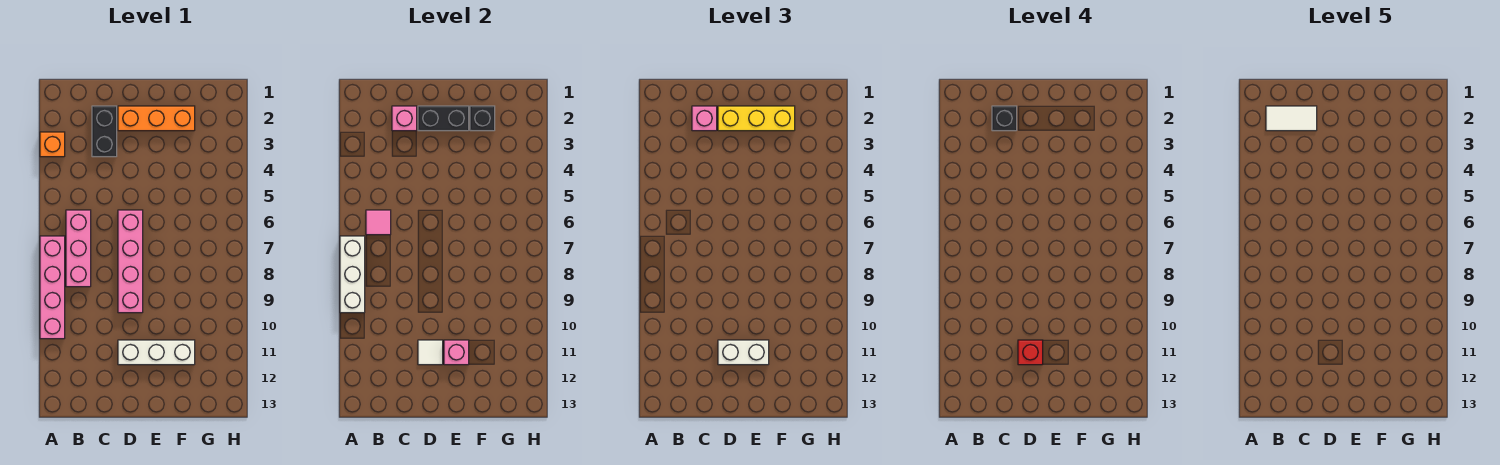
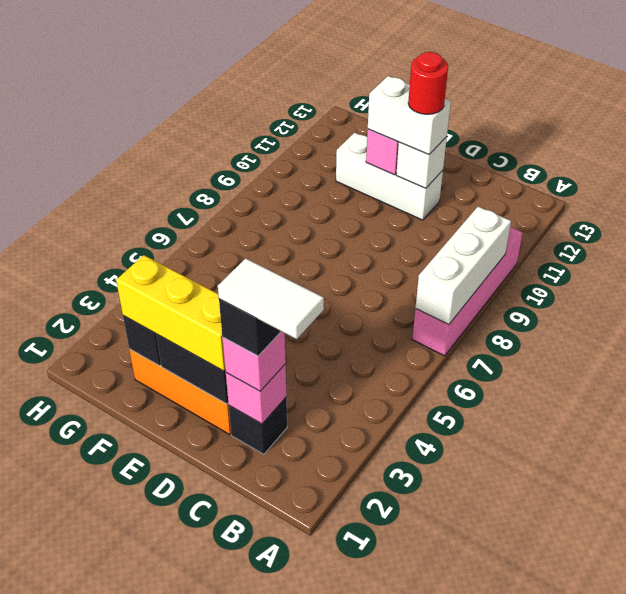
orange 1x1 brick [40,132,65,157] -> none
pink 1x3 brick [66,210,91,287] -> none
pink 1x1 tile [366,210,391,235] -> none
black 1x2 brick [92,106,117,157] -> black 1x1 brick [229,397,287,454]
pink 1x4 brick [118,210,143,313] -> none
white 1x1 tile [418,340,443,365] -> white 1x1 brick [396,137,447,188]
red 1x1 brick [1018,340,1043,365] -> red 1x1 round brick [408,52,448,114]

